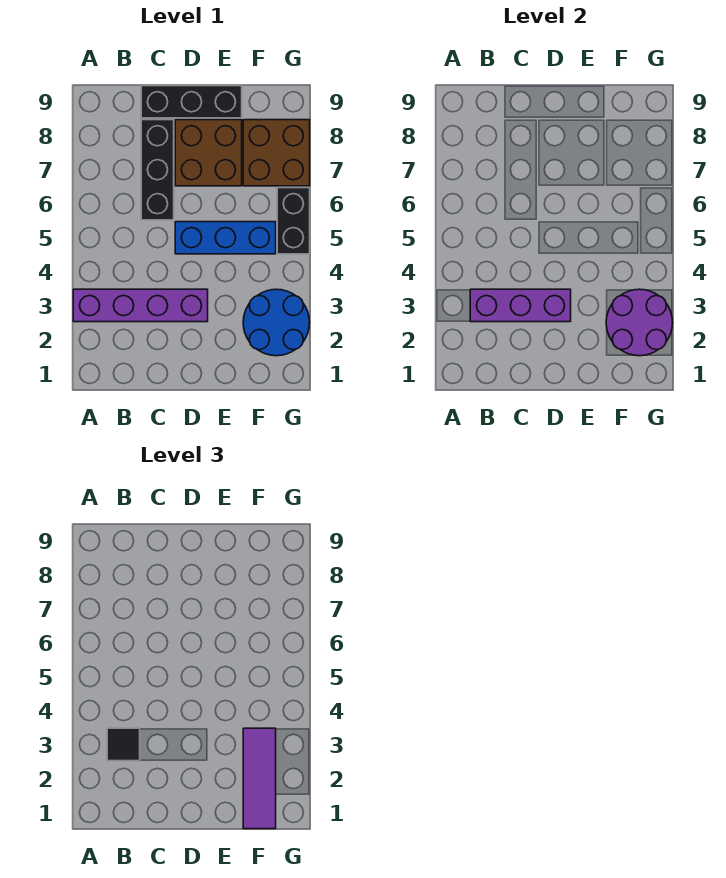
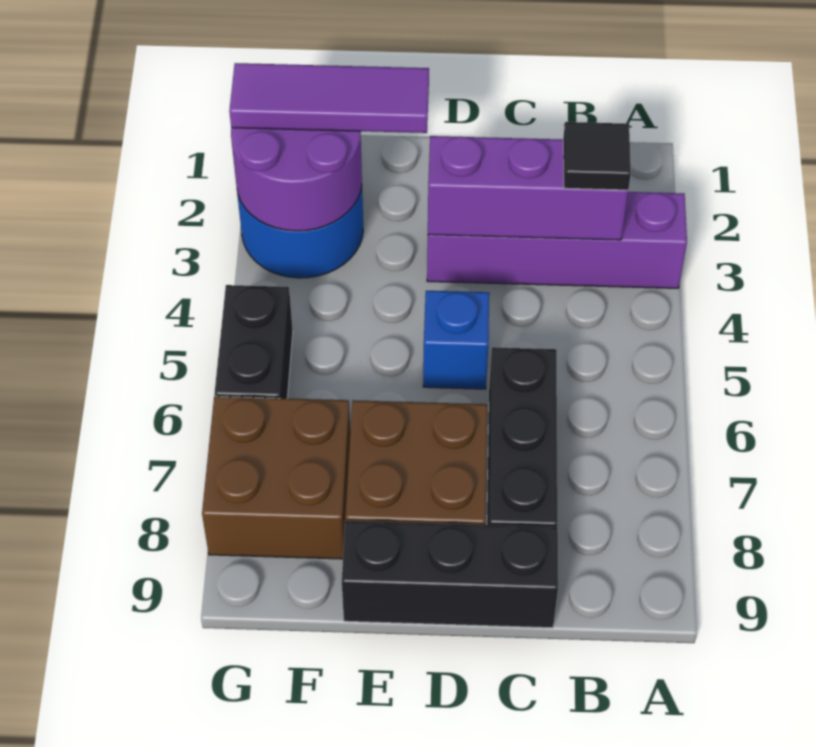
blue 1x3 brick [175,222,276,254] -> blue 1x1 brick [423,291,489,389]
purple 1x3 tile [243,728,276,829] -> purple 1x3 tile turned to [229,63,429,133]

